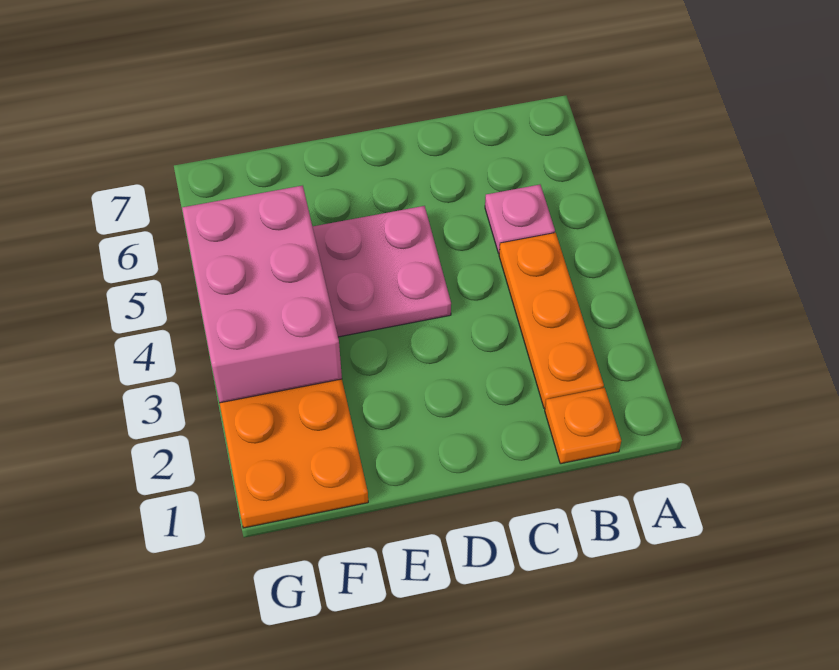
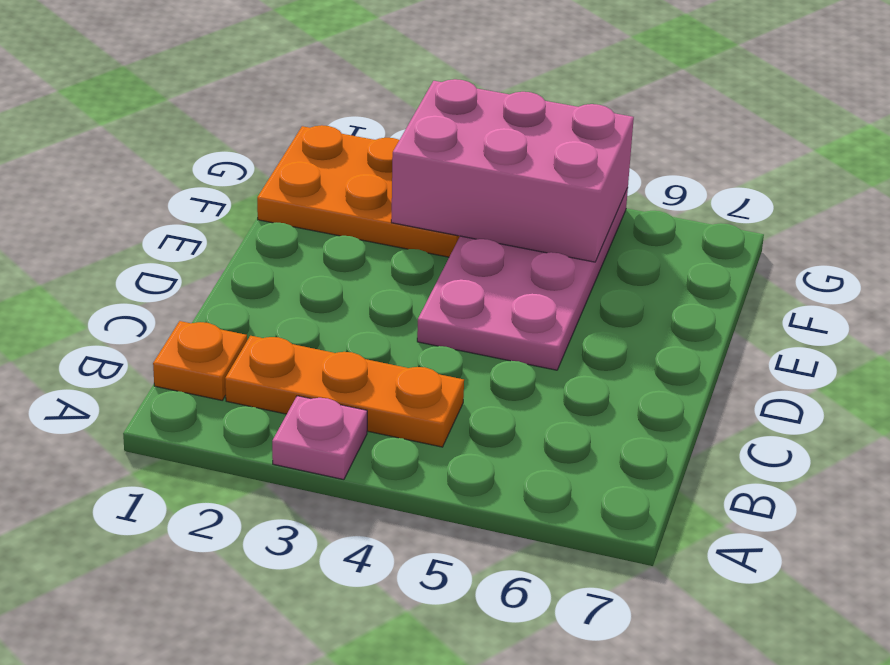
pink 1x1 plate [485,185,555,253] -> pink 1x1 plate moved to [272,396,367,480]

